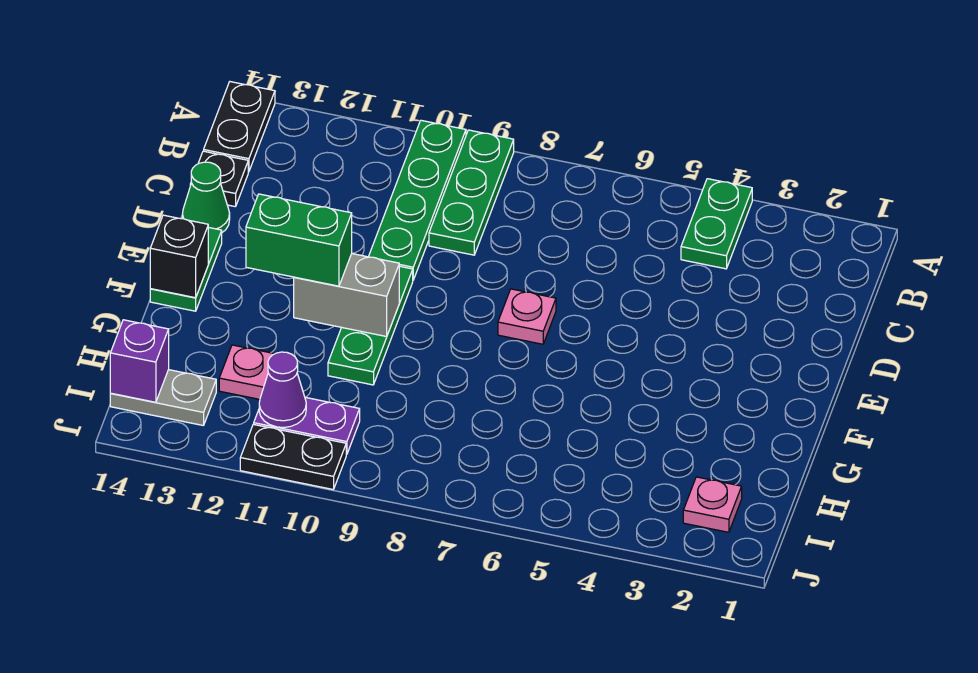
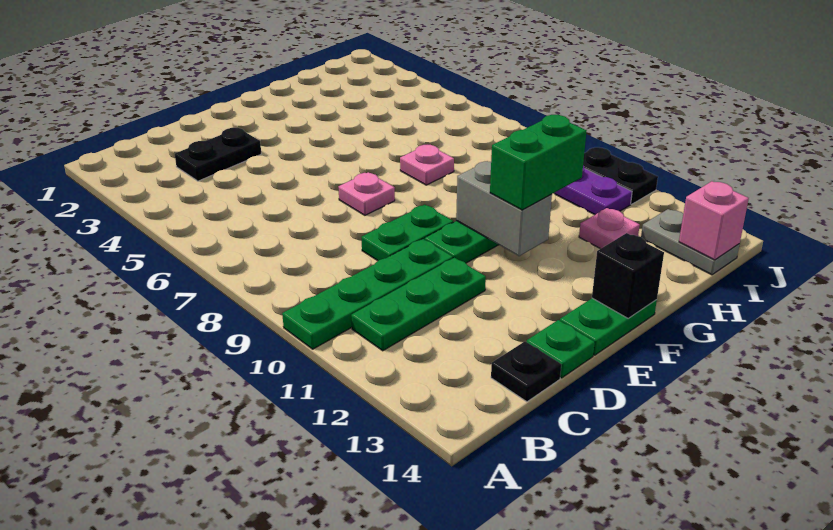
green 1x2 plate [681,179,752,269] -> green 1x2 plate moved to [362,205,453,261]
green 1x3 plate [429,130,514,255] -> green 1x3 plate moved to [351,257,486,351]
black 1x2 plate [204,82,275,172] -> black 1x2 plate moved to [175,128,261,181]
green 1x1 cone [182,162,230,232] -> green 1x1 plate [527,320,595,378]
green 1x2 brick [246,194,352,286] -> green 1x2 brick turned to [490,115,586,210]
pink 1x1 plate [683,477,742,532] -> pink 1x1 plate moved to [400,145,454,185]
purple 1x1 cone [259,352,306,428] -> none
purple 1x1 brick [110,320,169,402] -> pink 1x1 brick [679,181,749,260]

